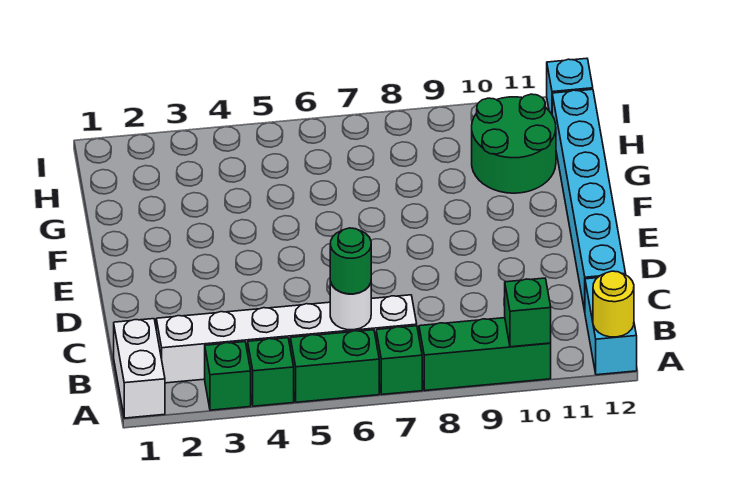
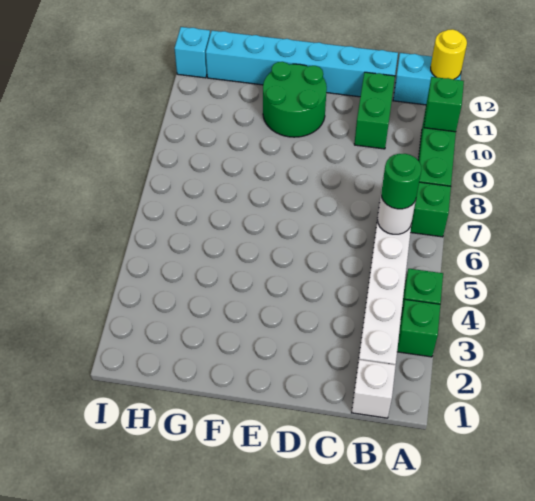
white 1x2 brick [114,319,165,418] -> white 1x1 brick [352,360,396,418]
green 1x2 brick [290,330,379,402] -> green 1x2 brick moved to [354,72,395,149]
green 2x2 round brick [472,94,556,193] -> green 2x2 round brick moved to [263,62,327,137]

